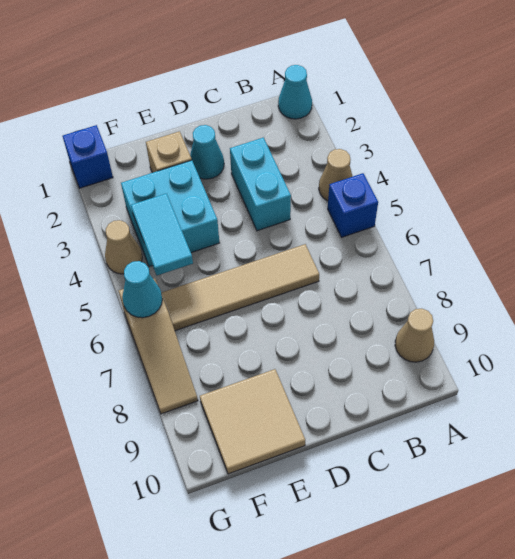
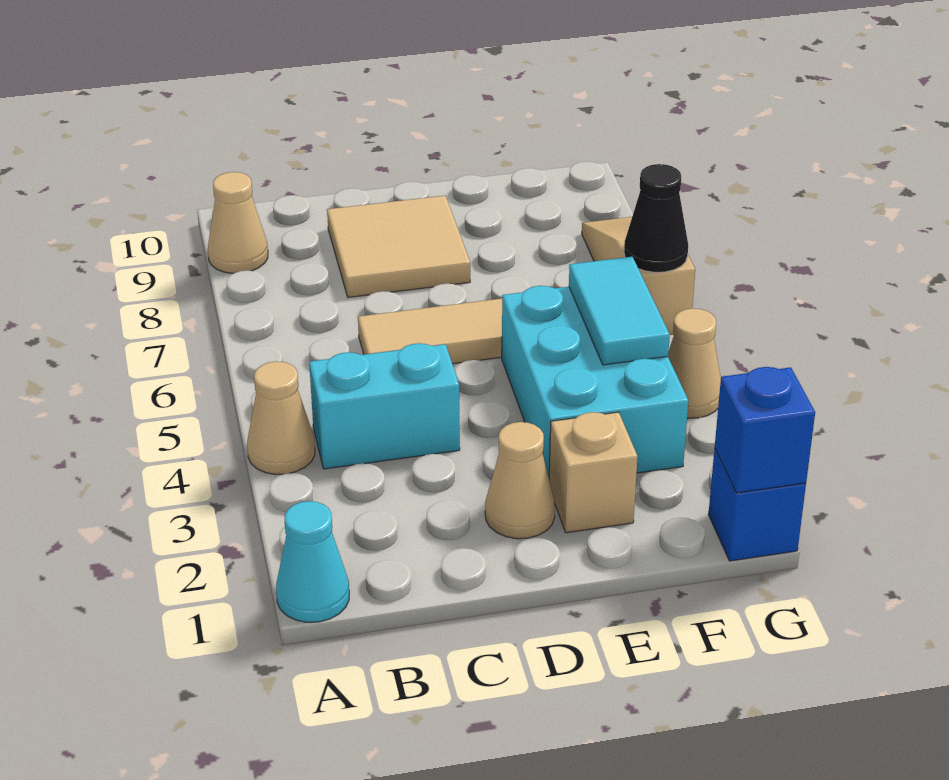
blue 1x1 brick [328,173,378,237] -> blue 1x1 brick moved to [715,367,815,493]
cyan 1x2 brick [230,138,291,231] -> cyan 1x2 brick turned to [309,343,460,469]
cyan 1x1 cone [190,125,224,179] -> tan 1x1 cone [485,422,555,539]
cyan 2x2 brick [121,160,219,267] -> cyan 2x3 brick [502,286,688,477]
tan 2x2 tile [200,369,305,474] -> tan 2x2 tile moved to [327,195,470,297]
cyan 1x1 cone [122,261,162,318] -> black 1x1 cone [624,164,688,272]

